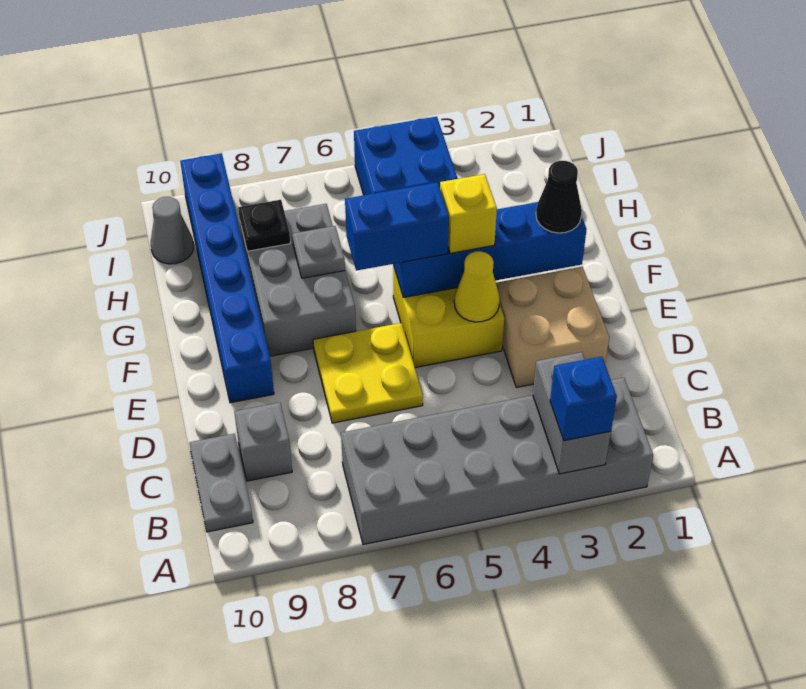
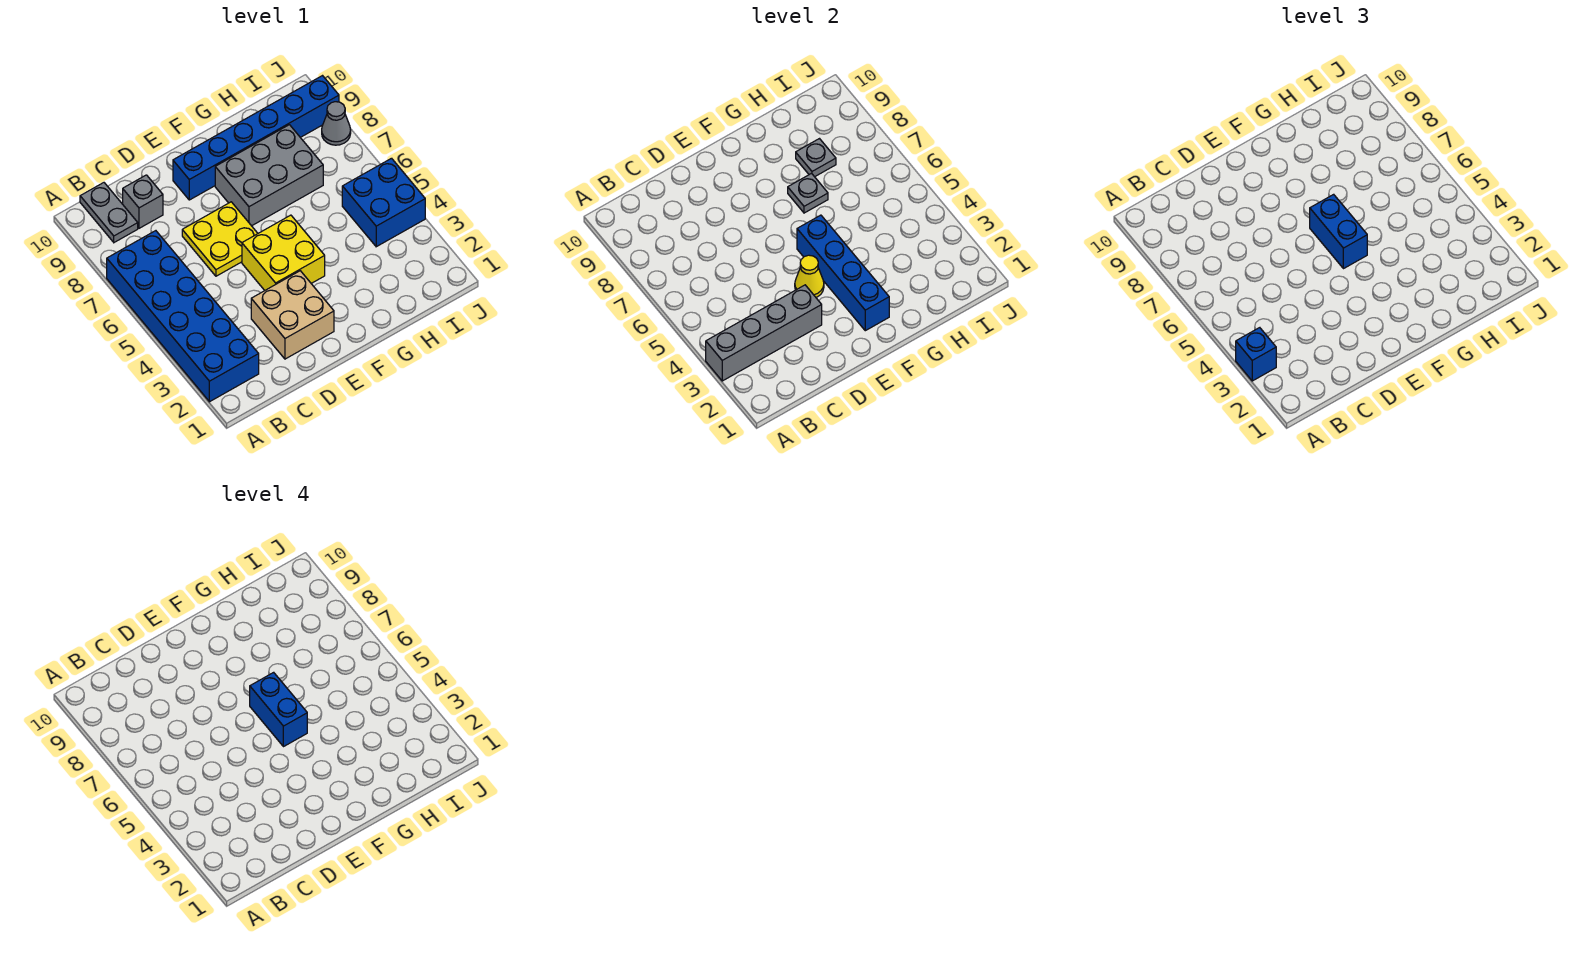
grey 2x6 brick [341,378,653,544] -> blue 2x6 brick [107,231,259,402]
grey 1x2 brick [533,352,611,474] -> grey 1x4 brick [706,285,822,381]
grey 1x2 plate [189,434,253,532] -> grey 1x2 plate turned to [80,183,138,242]
black 1x1 cone [536,161,582,233] -> none
yellow 1x1 brick [440,174,497,253] -> none
none -> blue 1x2 brick [250,672,307,747]
black 1x1 plate [238,200,290,251] -> grey 1x1 plate [796,139,836,177]
grey 1x1 cone [151,197,194,264] -> grey 1x1 cone moved to [322,102,351,145]

